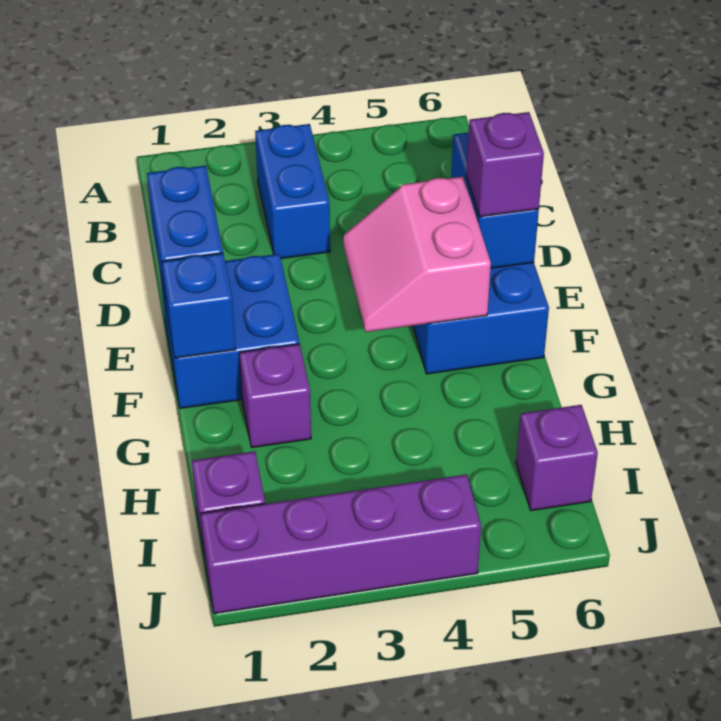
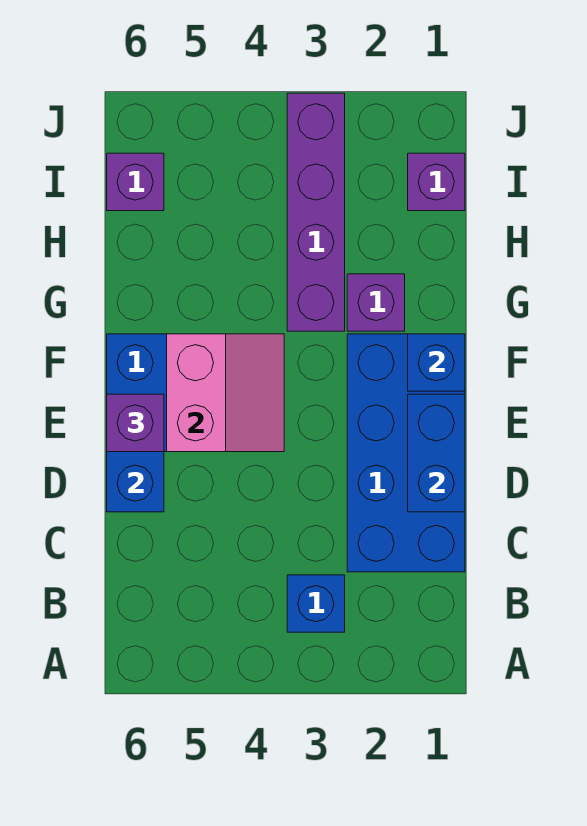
blue 1x2 brick [255,124,330,258] -> blue 1x1 brick [287,575,345,632]
blue 2x2 brick [160,254,299,408] -> blue 2x4 brick [347,334,465,572]
purple 1x4 brick [201,474,481,614] -> purple 1x4 brick turned to [287,93,345,331]

